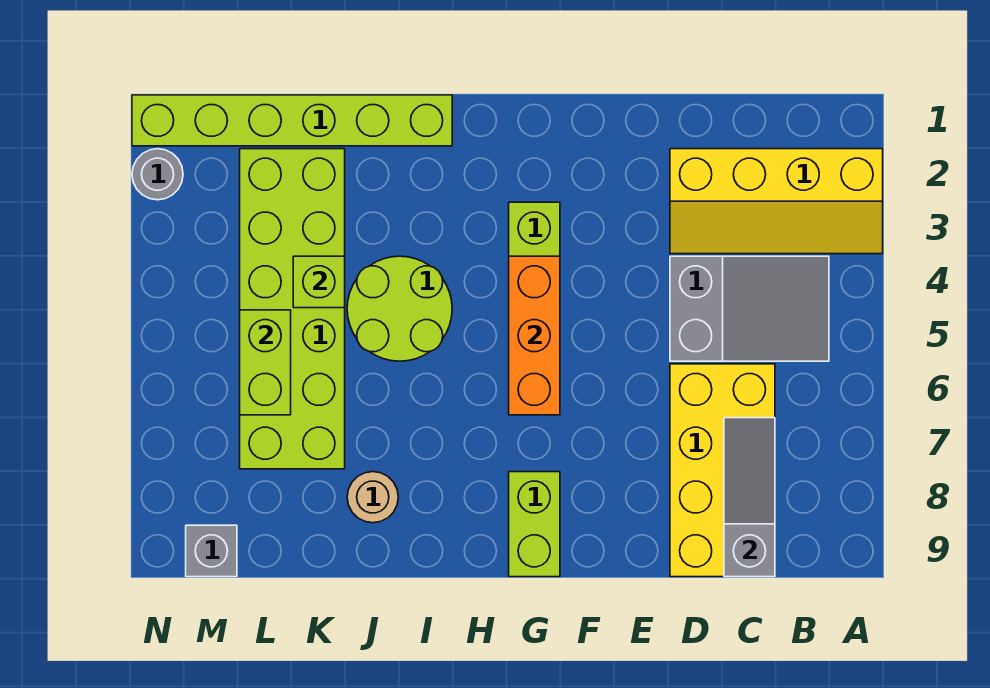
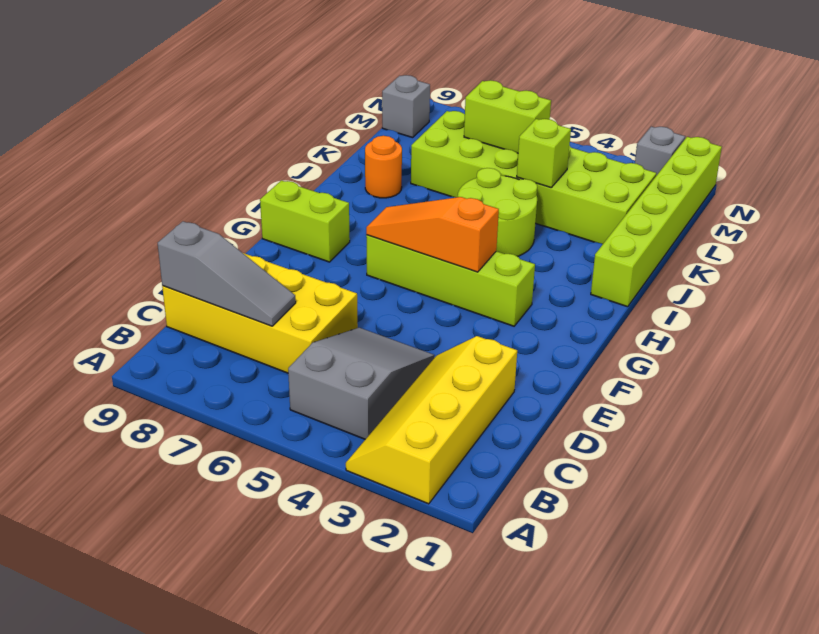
grey 2x3 slope [670,256,829,361] -> grey 2x3 slope turned to [288,328,435,439]
orange 1x3 brick [509,256,560,415] -> orange 1x3 slope [366,197,499,272]
tan 1x1 round brick [347,472,398,523] -> orange 1x1 round brick [365,136,402,198]
grey 1x1 round brick [132,149,183,200] -> grey 1x1 brick [635,127,685,176]

